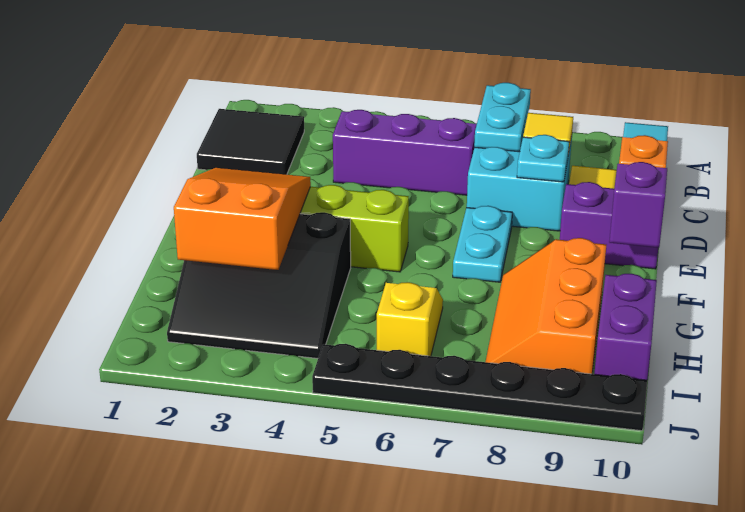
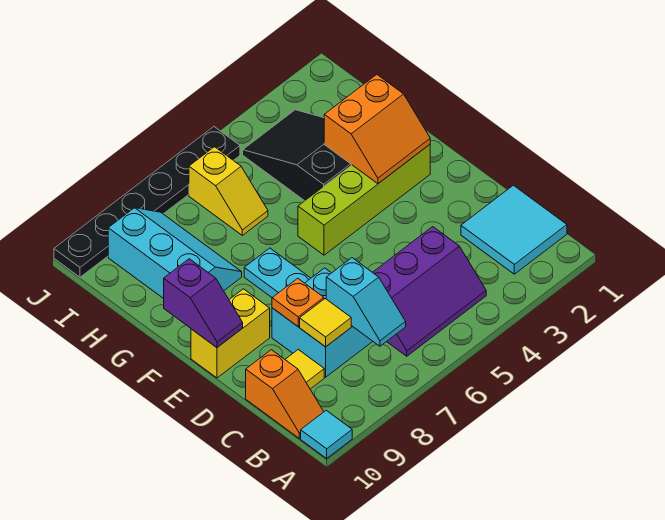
black 2x2 tile [197,109,304,175] -> cyan 2x2 tile [461,185,567,274]
cyan 1x2 plate [474,83,531,152] -> cyan 1x2 slope [326,258,406,346]
cyan 1x1 plate [517,135,569,182] -> orange 1x1 plate [272,278,324,326]
purple 1x2 brick [560,182,658,269] -> yellow 1x2 brick [191,289,270,378]
orange 2x3 slope [174,168,311,270] -> orange 2x2 slope [324,75,430,184]
black 3x3 slope [167,212,351,358] -> black 2x3 slope [243,110,352,201]
orange 2x3 slope [486,238,606,374] -> cyan 2x3 slope [108,208,242,299]
purple 1x2 brick [594,274,657,380] -> none

